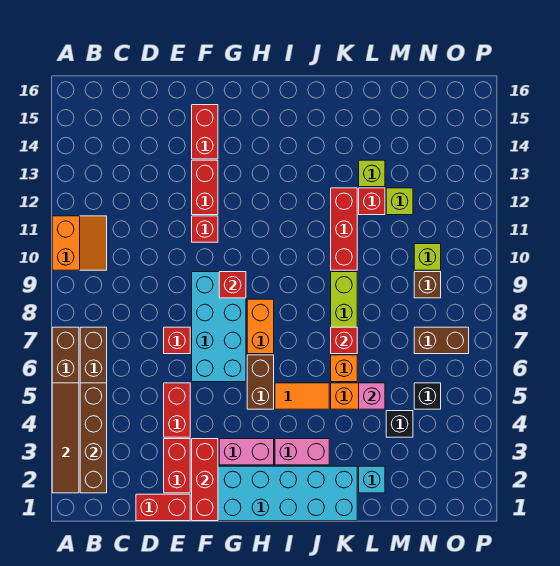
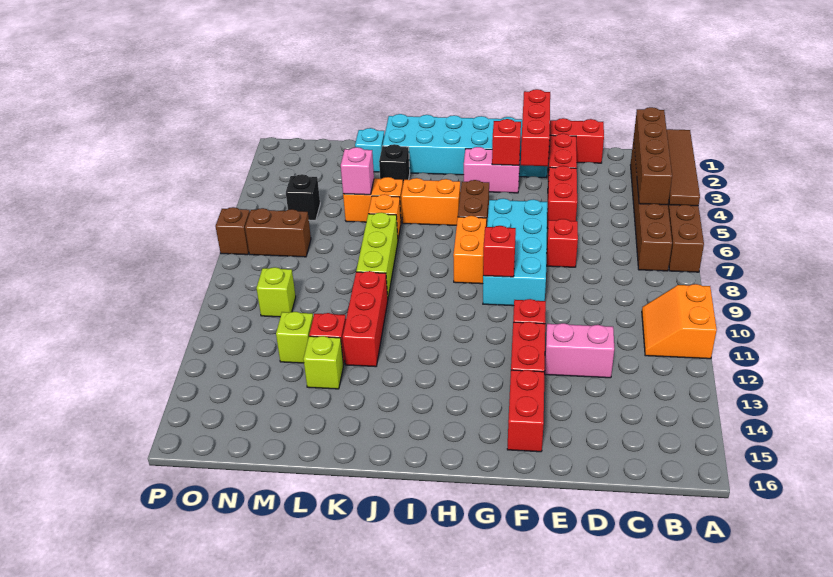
pink 1x2 brick [275,439,329,465] -> pink 1x2 brick moved to [545,323,614,378]
orange 1x2 tile [275,383,329,409] -> orange 1x2 brick [401,178,460,225]
red 1x1 brick [331,327,357,354] -> red 1x1 brick moved to [492,119,521,165]
black 1x1 brick [386,411,413,437] -> black 1x1 brick moved to [379,144,410,183]
brown 1x1 brick [414,272,441,298] -> brown 1x1 brick moved to [215,207,250,255]

